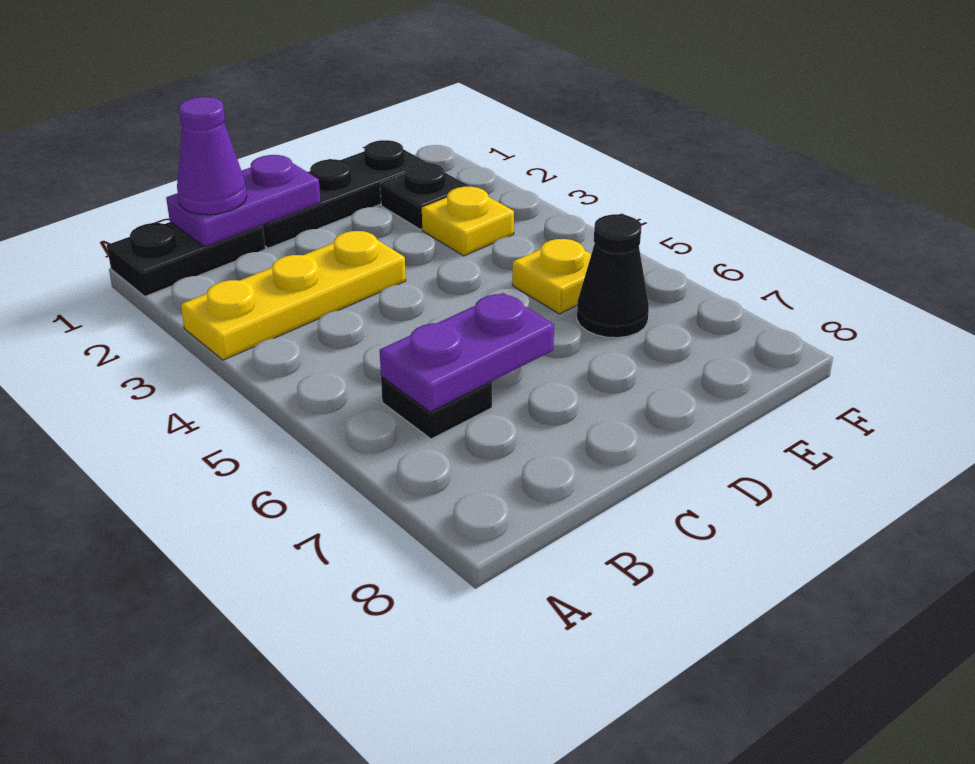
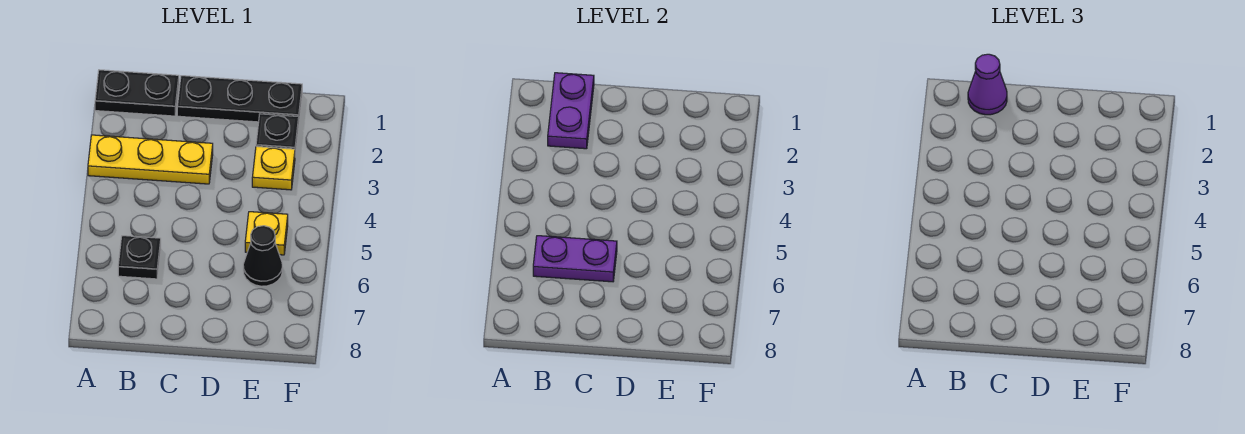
purple 1x2 plate [166,155,321,247] -> purple 1x2 plate turned to [548,73,594,149]

